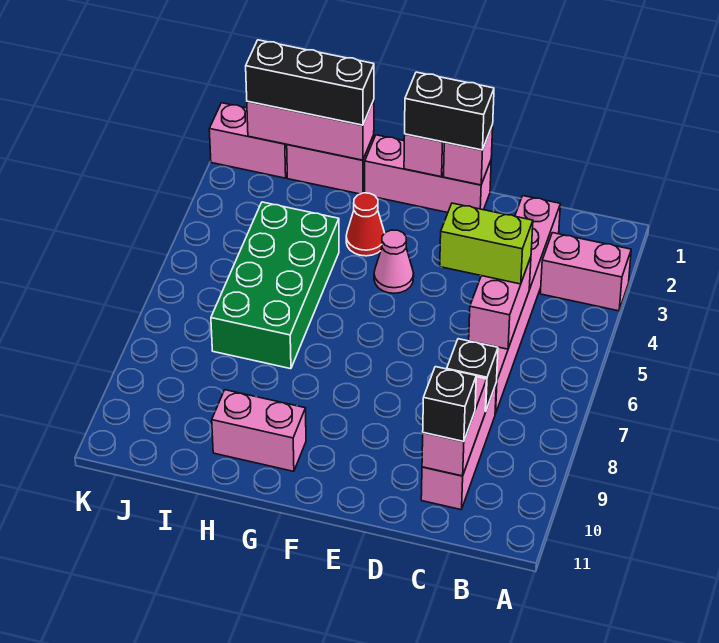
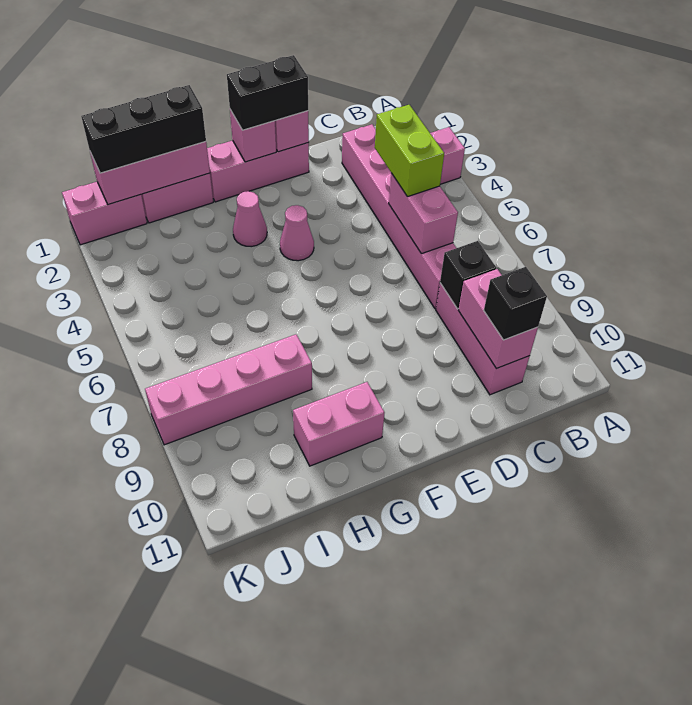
lime 1x2 brick [440,203,533,284] -> lime 1x2 brick turned to [375,105,444,197]
red 1x1 cone [346,193,385,256] -> pink 1x1 cone [233,191,267,247]
green 2x4 brick [211,202,339,369] -> none
none -> pink 1x4 brick [145,335,312,445]

